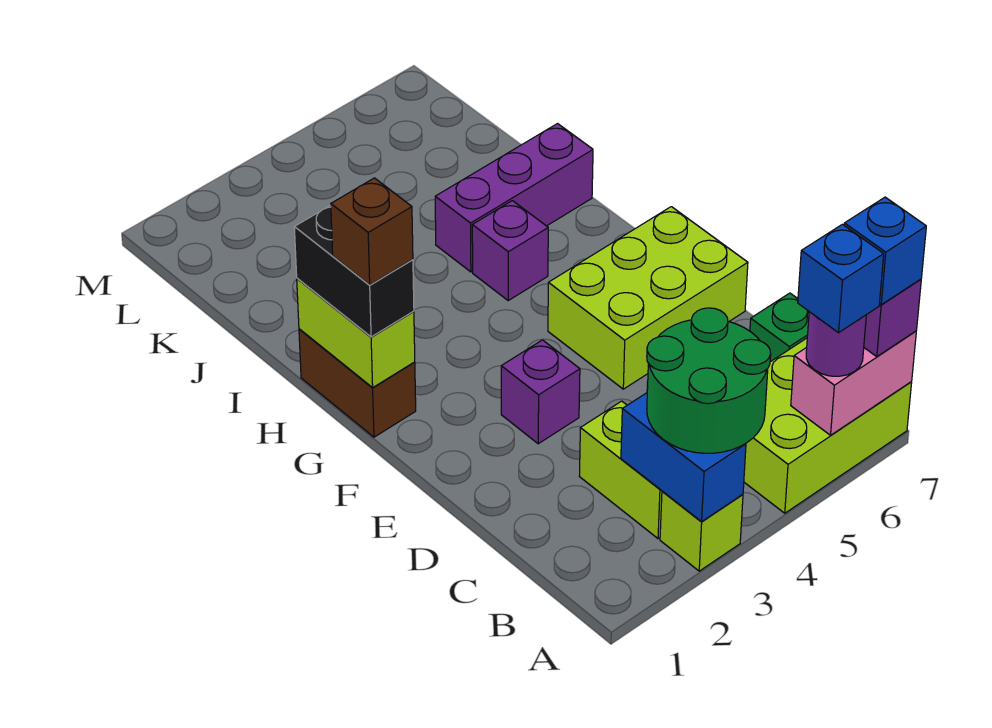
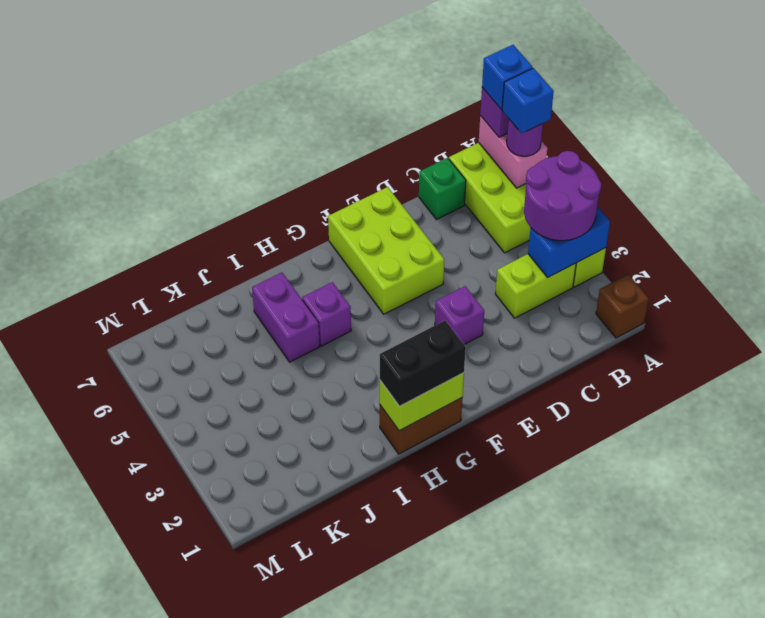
green 2x2 round brick [647,308,771,453] -> purple 2x2 round brick [524,151,601,241]
brown 1x1 brick [331,178,413,285] -> brown 1x1 brick moved to [596,274,649,338]
purple 1x3 brick [435,124,593,272] -> purple 1x2 brick [252,273,320,362]

